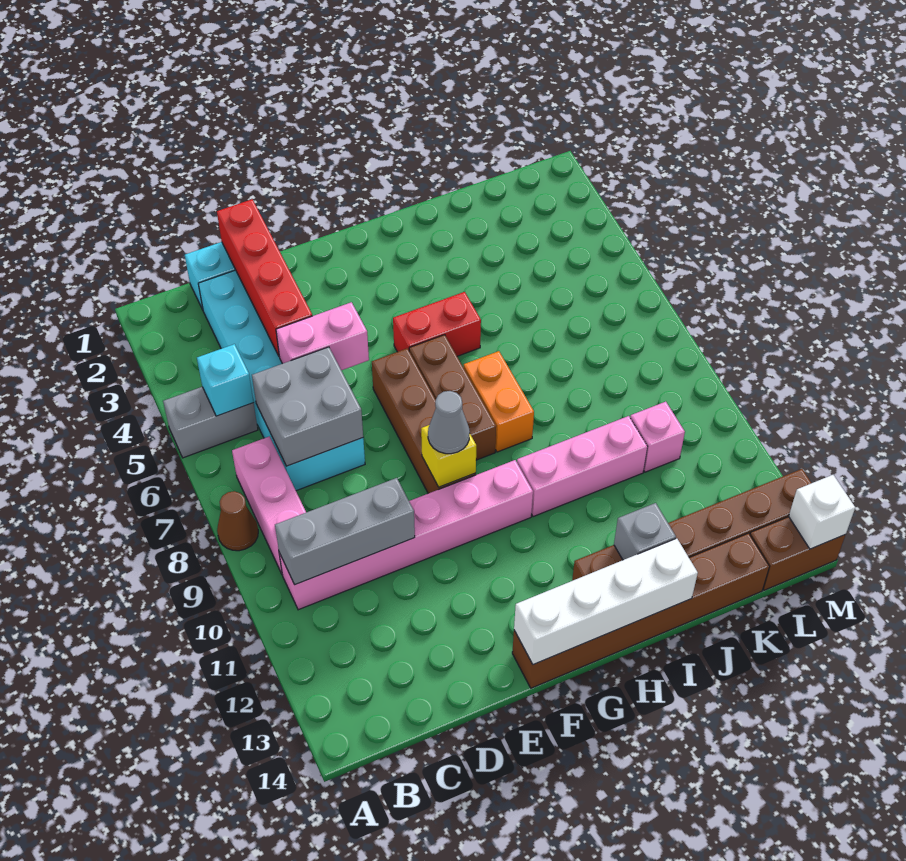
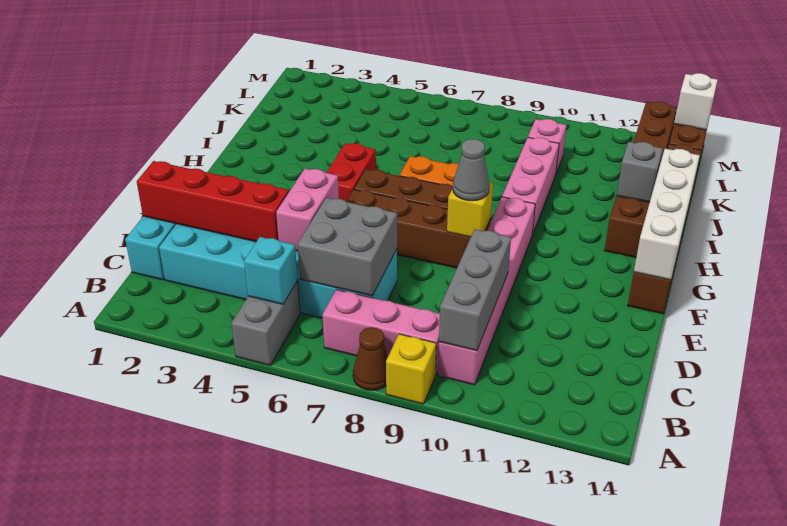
none -> yellow 1x1 brick [386,334,436,404]

